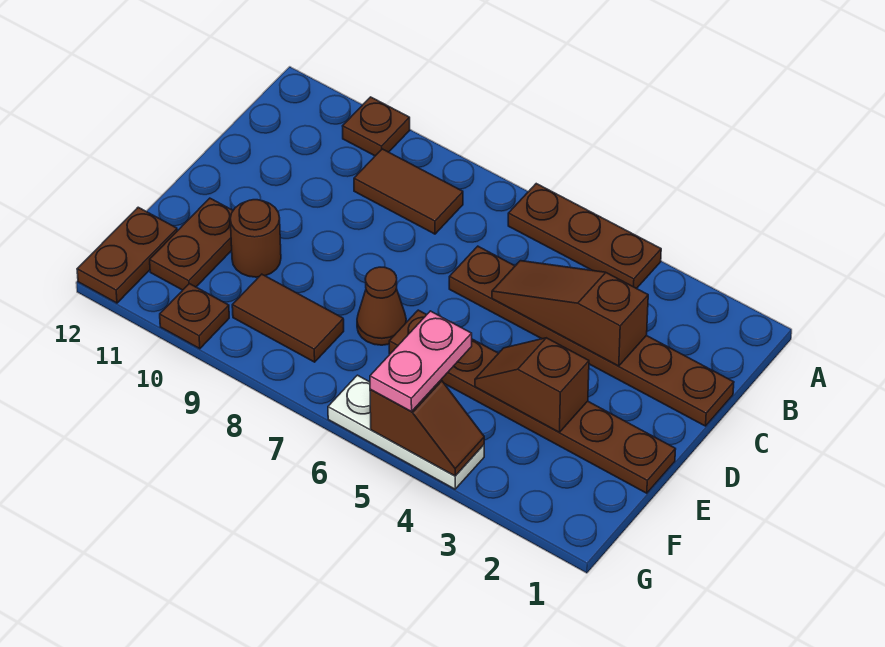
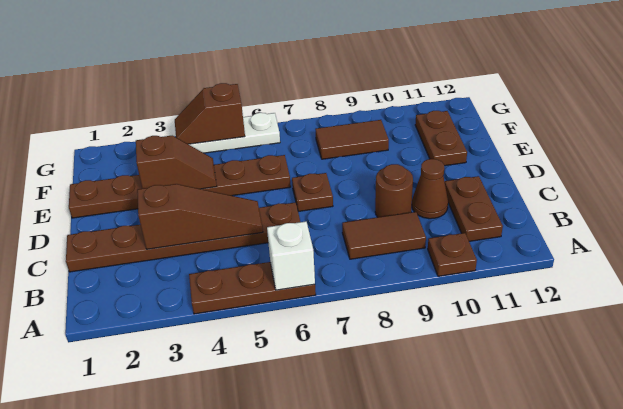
none -> white 1x1 brick [267,221,315,290]
brown 1x1 cone [357,267,406,345] -> brown 1x1 cone moved to [412,159,448,219]
brown 1x1 round brick [230,200,281,277] -> brown 1x1 round brick moved to [375,164,413,217]
pink 1x2 plate [370,311,472,412] -> none
brown 1x2 plate [77,207,177,303] -> brown 1x2 plate moved to [445,176,503,241]
brown 1x1 plate [160,284,229,349] -> brown 1x1 plate moved to [292,173,333,212]

